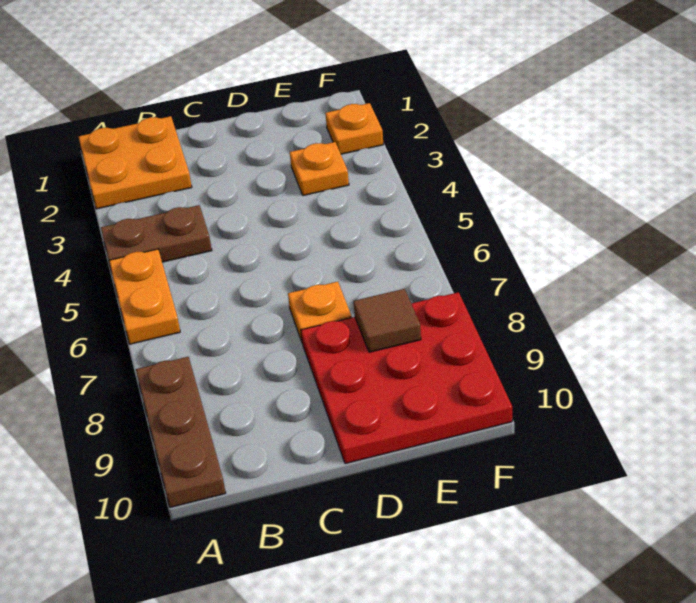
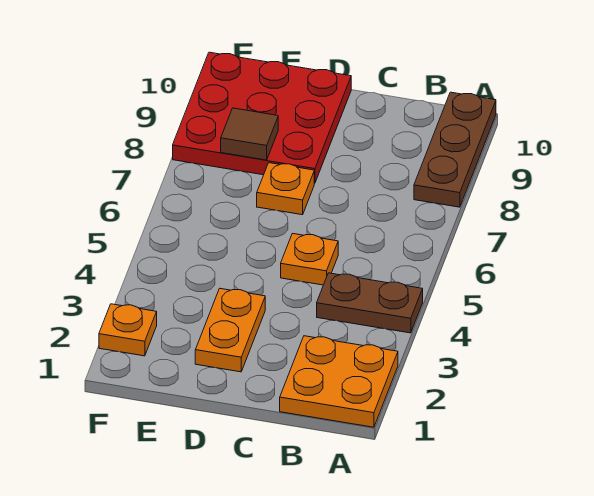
orange 1x2 plate [109,249,180,344] -> orange 1x2 plate moved to [195,289,265,372]
orange 1x1 plate [290,142,349,196] -> orange 1x1 plate moved to [281,234,338,285]

